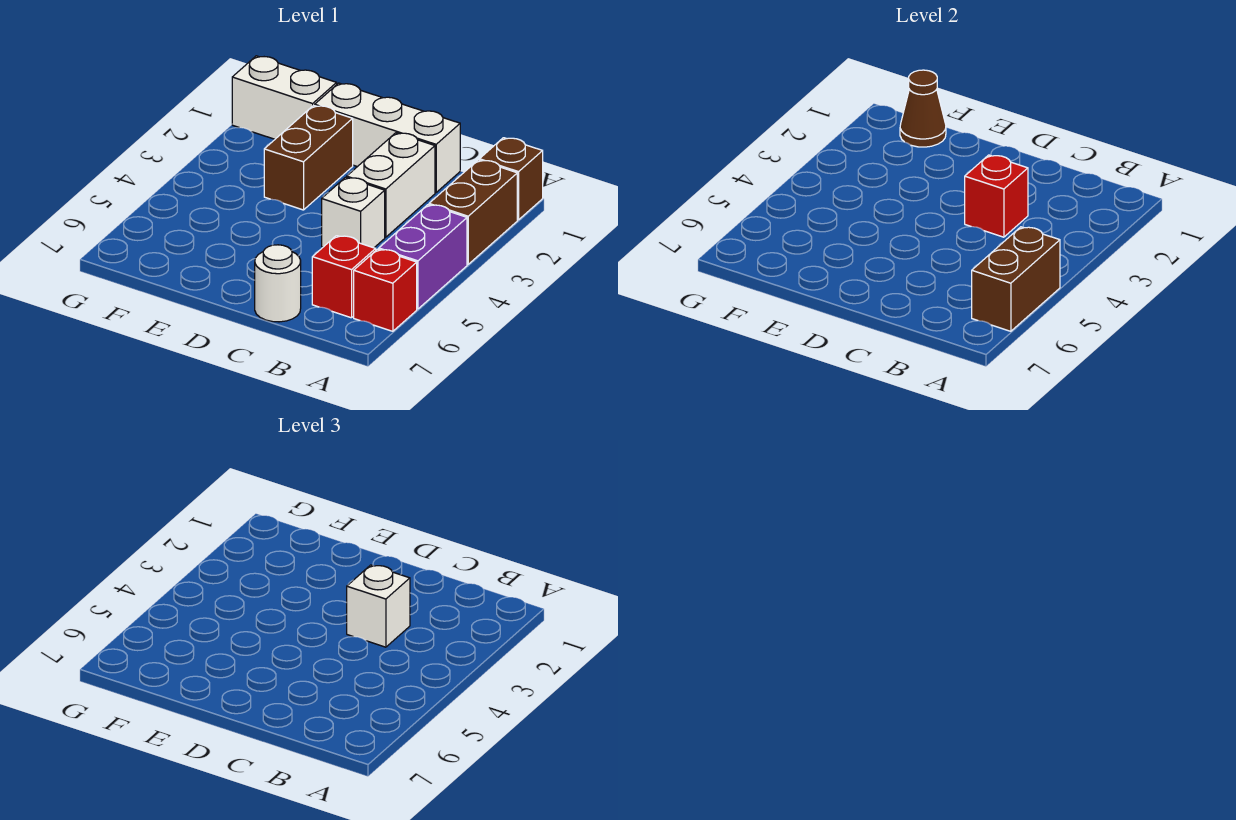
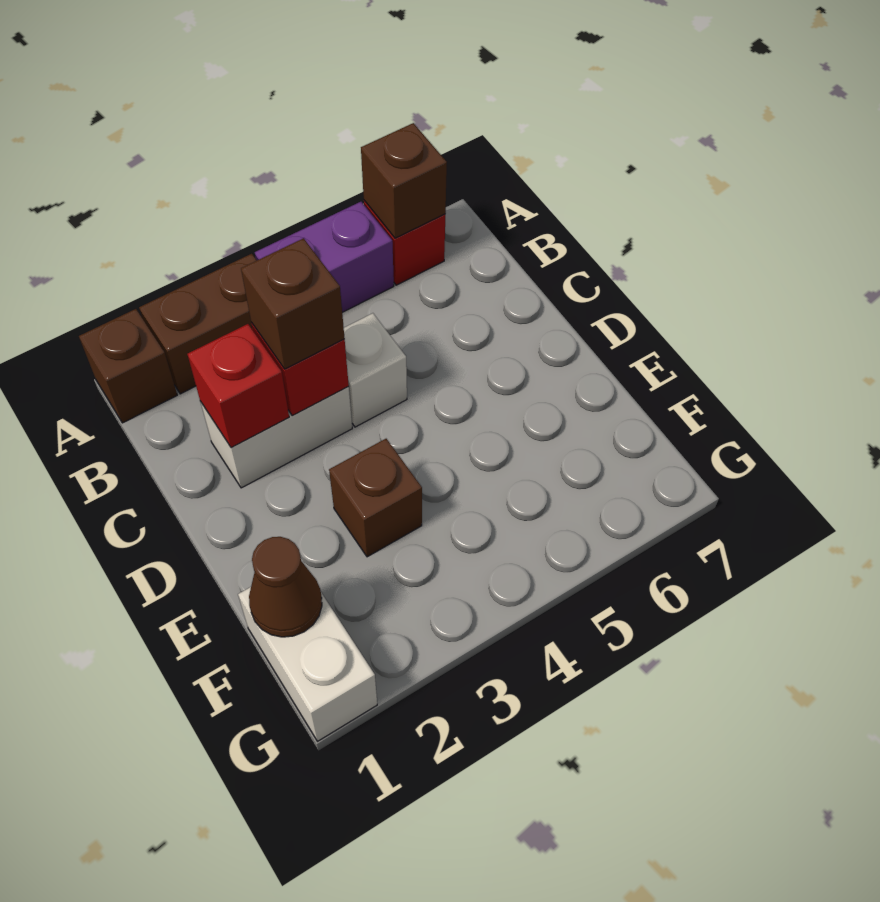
brown 1x2 brick [972,227,1060,331] -> brown 1x1 brick [361,123,447,238]
red 1x1 brick [312,236,376,318] -> red 1x1 brick moved to [188,324,289,448]
white 1x3 brick [315,83,460,192] -> none
white 1x1 brick [347,565,410,647] -> brown 1x1 brick [241,238,345,369]
white 1x1 round brick [255,245,301,322] -> none
brown 1x2 brick [264,106,353,210] -> brown 1x1 brick [329,439,422,557]

